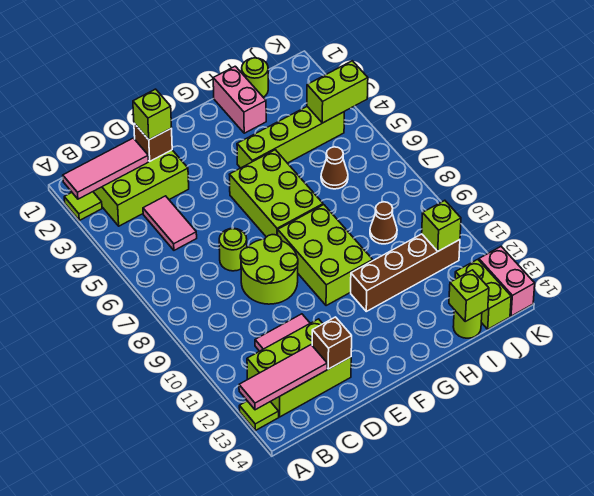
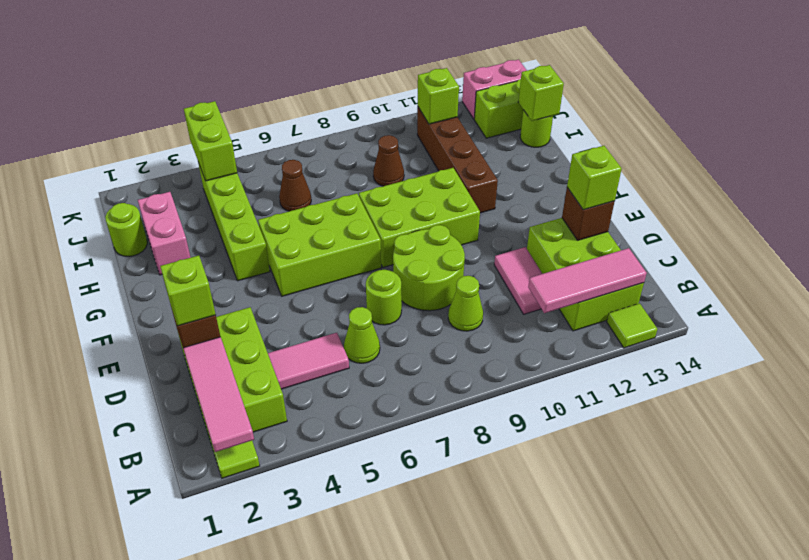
pink 1x3 tile [239,345,327,410] -> pink 1x3 tile turned to [528,248,647,313]
none -> lime 1x1 cone [344,307,380,363]
none -> lime 1x1 cone [448,276,483,331]
none -> lime 1x1 brick [567,146,622,210]
pink 1x2 brick [213,66,266,133] -> pink 1x2 brick turned to [138,192,191,275]

